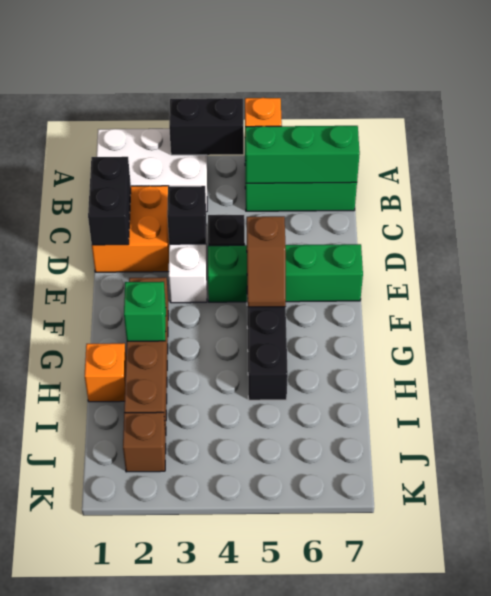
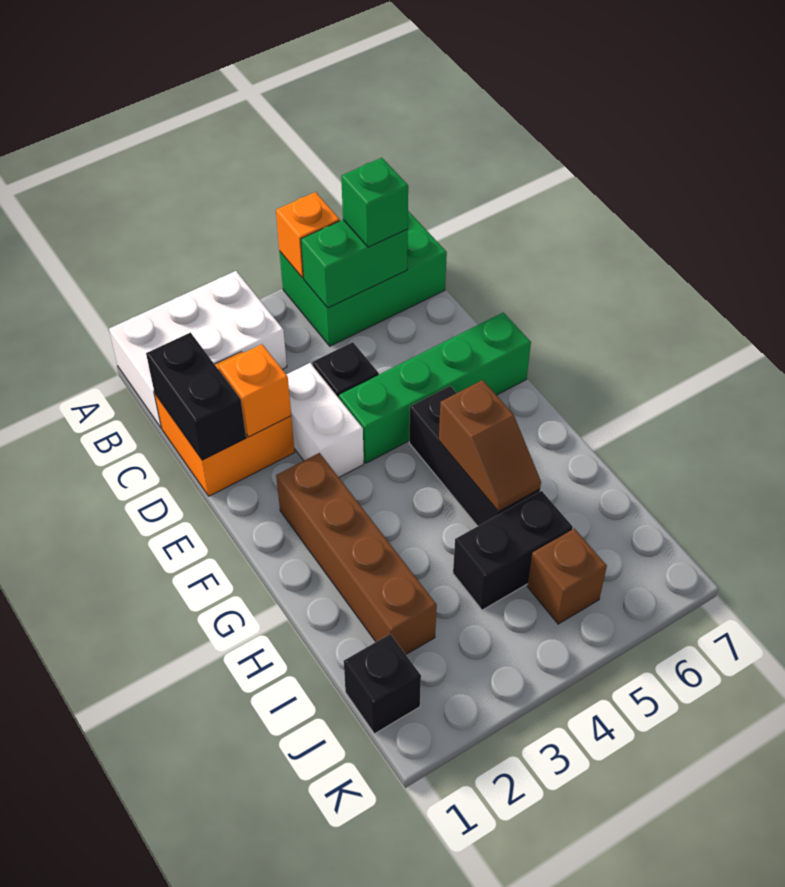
black 1x2 brick [169,98,244,155] -> black 1x2 brick moved to [453,491,573,610]
green 1x3 brick [245,126,360,183] -> green 1x2 brick [301,220,408,308]
black 1x1 brick [167,186,206,244] -> black 1x1 brick moved to [344,634,421,734]
brown 1x2 slope [247,216,286,307] -> brown 1x2 slope moved to [439,380,541,512]
green 1x1 brick [124,282,166,341] -> green 1x1 brick moved to [341,158,408,247]
orange 1x1 brick [85,343,126,402] -> orange 1x1 brick moved to [218,344,291,437]
brown 1x1 brick [123,412,166,472] -> brown 1x1 brick moved to [527,529,607,624]

